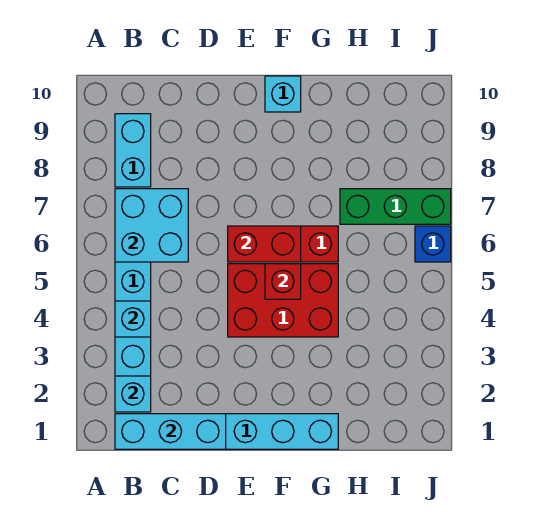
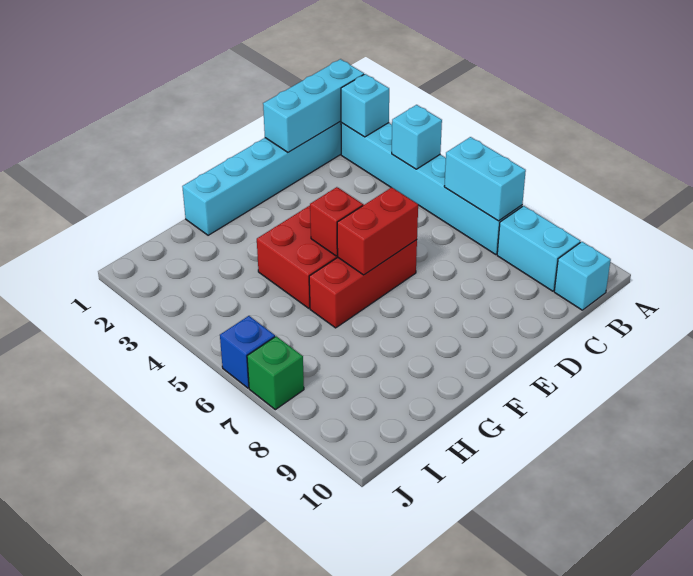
cyan 2x2 brick [115,189,188,262] -> cyan 1x2 brick [444,137,526,221]
cyan 1x1 brick [265,76,301,112] -> cyan 1x1 brick moved to [554,242,611,310]
green 1x3 brick [340,189,451,224] -> green 1x1 brick [247,336,304,410]

